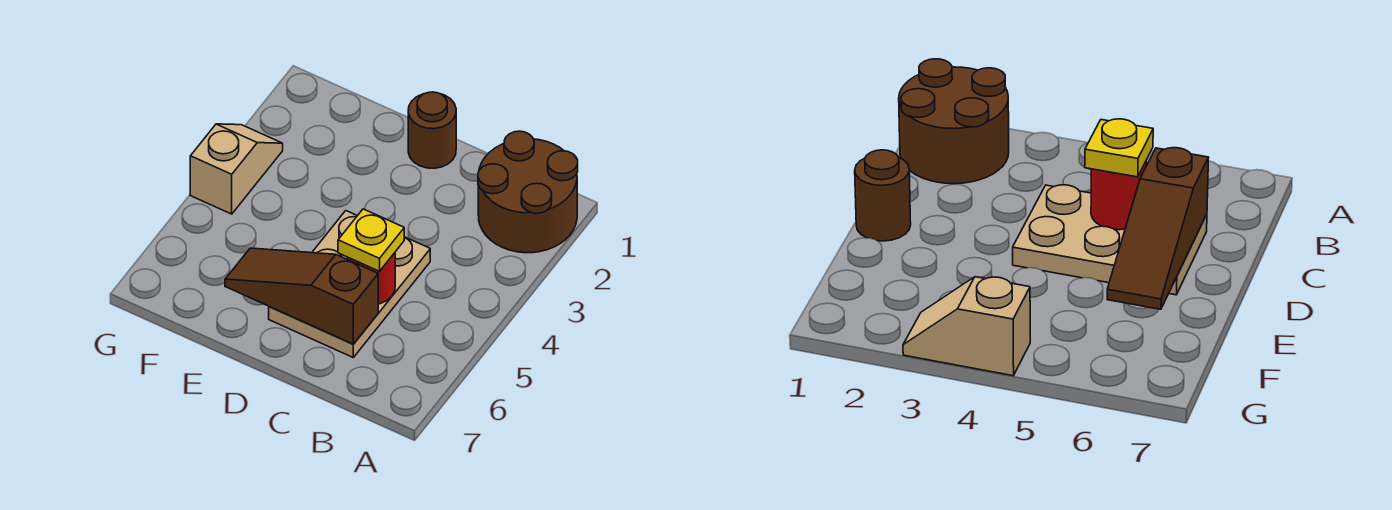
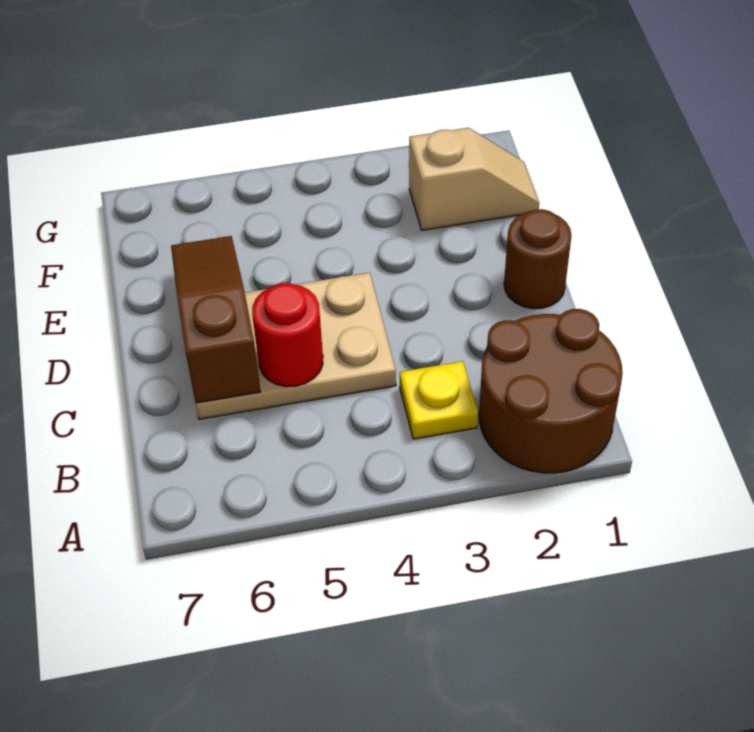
yellow 1x1 plate [338,209,404,271] -> yellow 1x1 plate moved to [400,361,478,439]
tan 1x2 slope [190,124,283,214] -> tan 1x2 slope moved to [409,128,539,230]

